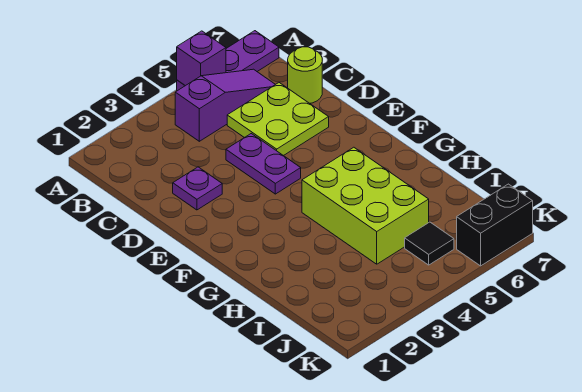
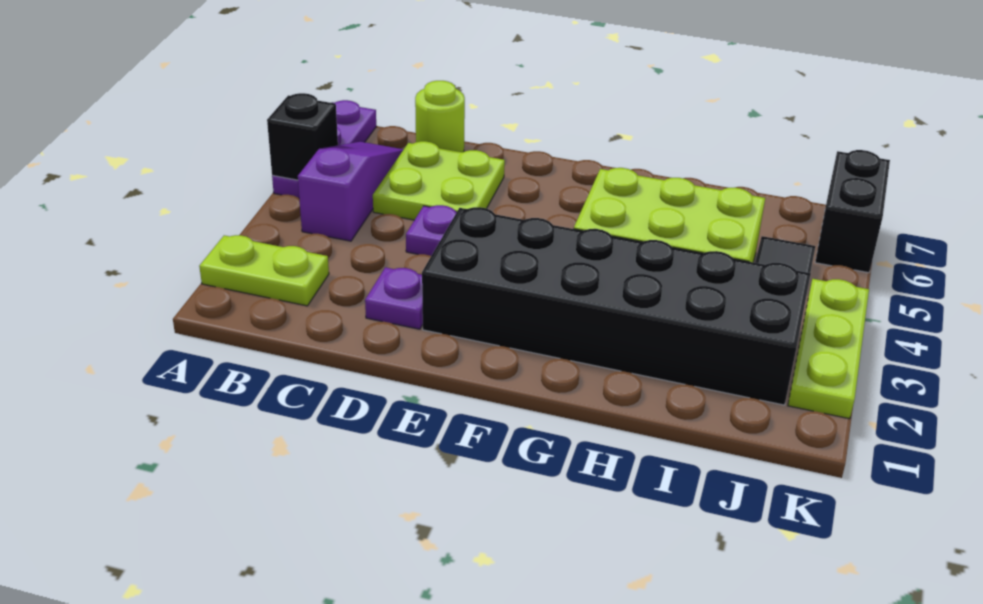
none -> lime 1x2 plate [199,235,329,306]
purple 1x1 brick [177,31,226,86] -> black 1x1 brick [267,93,338,180]
none -> black 2x6 brick [422,207,811,405]
none -> lime 1x3 plate [788,279,869,419]

